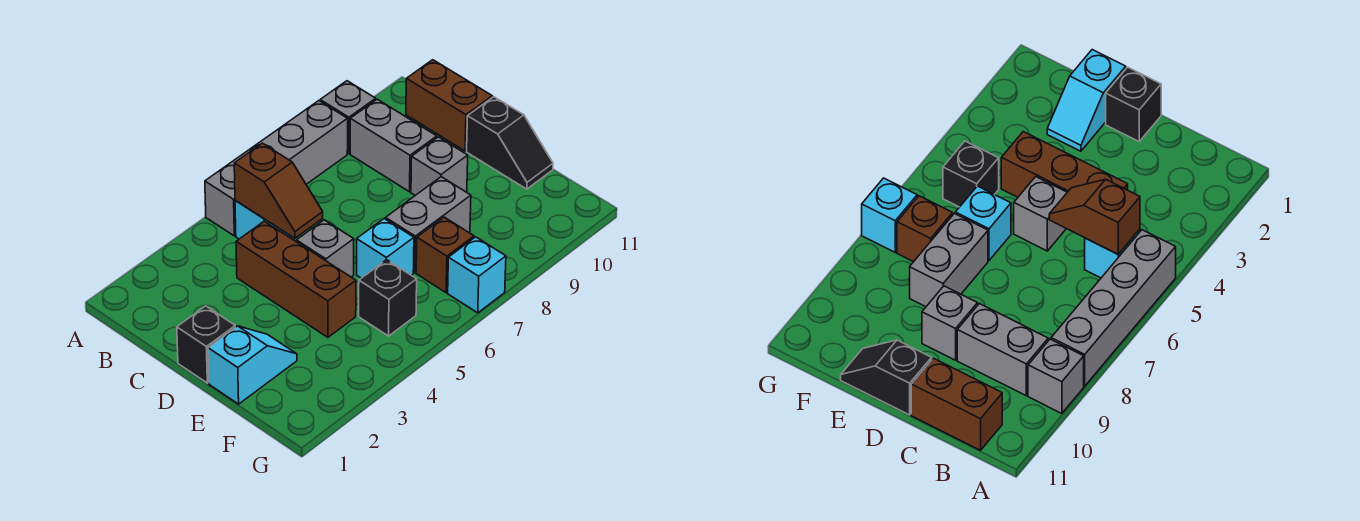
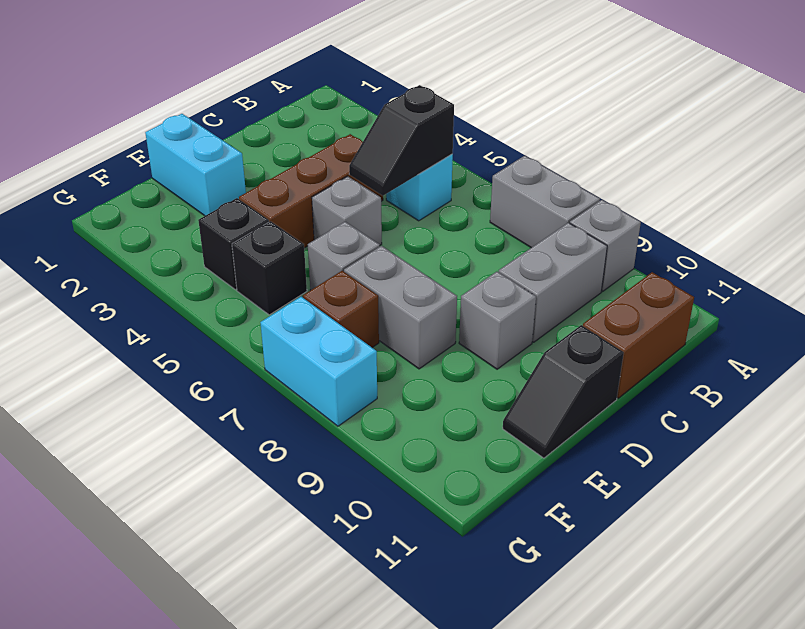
grey 1x4 brick [205,101,348,236] -> grey 1x2 brick [490,156,600,248]
brown 1x2 slope [234,143,323,238] -> black 1x2 slope [349,85,454,196]
black 1x1 brick [177,306,235,383] -> black 1x1 brick moved to [198,198,269,290]
cyan 1x2 slope [208,326,297,404] -> cyan 1x2 brick [145,114,246,216]
cyan 1x1 brick [357,219,414,278] -> grey 1x1 brick [308,222,380,290]
cyan 1x1 brick [448,237,506,313] -> cyan 1x2 brick [260,297,377,426]

